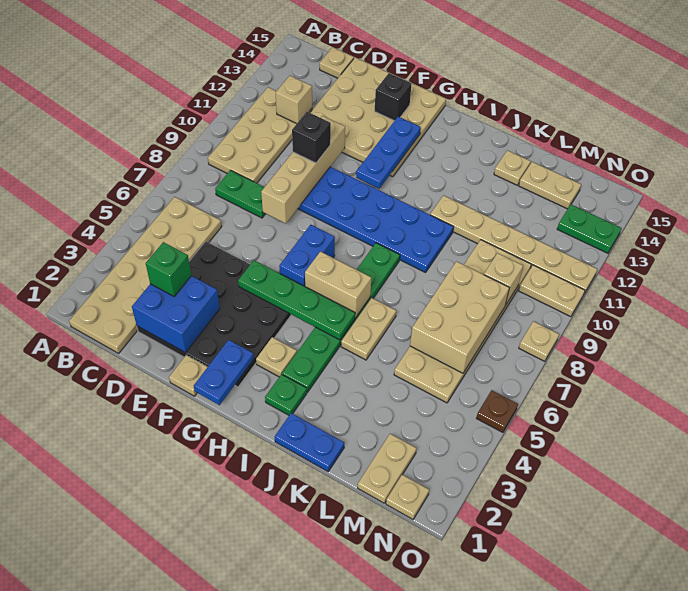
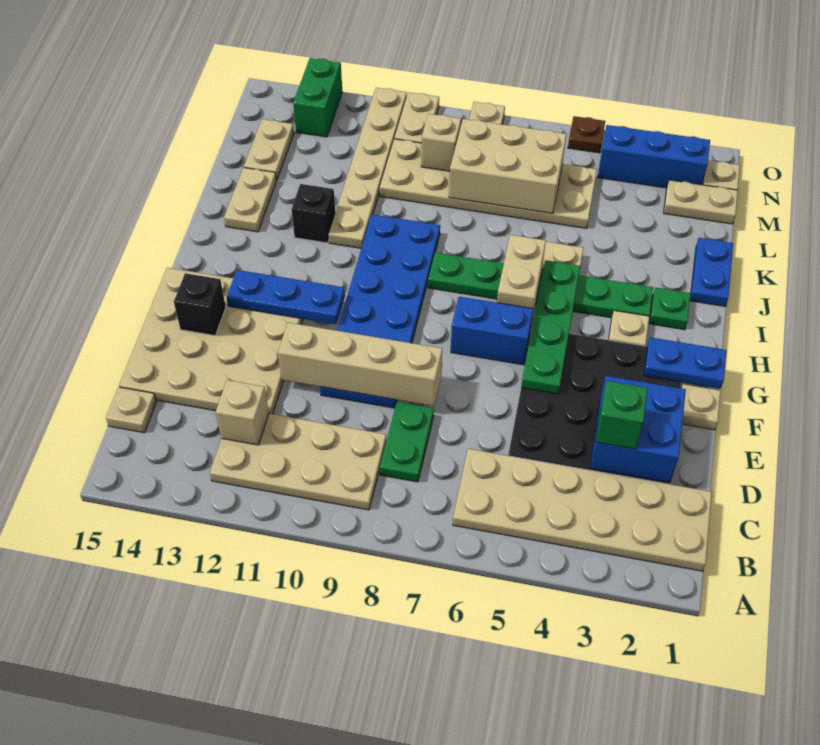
black 1x1 brick [292,112,331,163] -> black 1x1 brick moved to [291,184,335,243]
tan 1x1 plate [494,150,531,185] -> tan 1x2 plate [224,168,276,232]
none -> blue 1x3 brick [598,125,710,188]
green 1x2 plate [557,205,621,253] -> green 1x2 brick [293,58,342,137]

